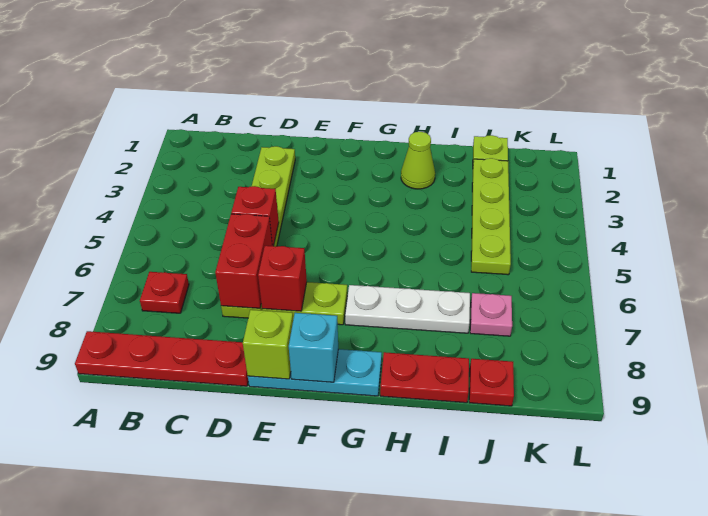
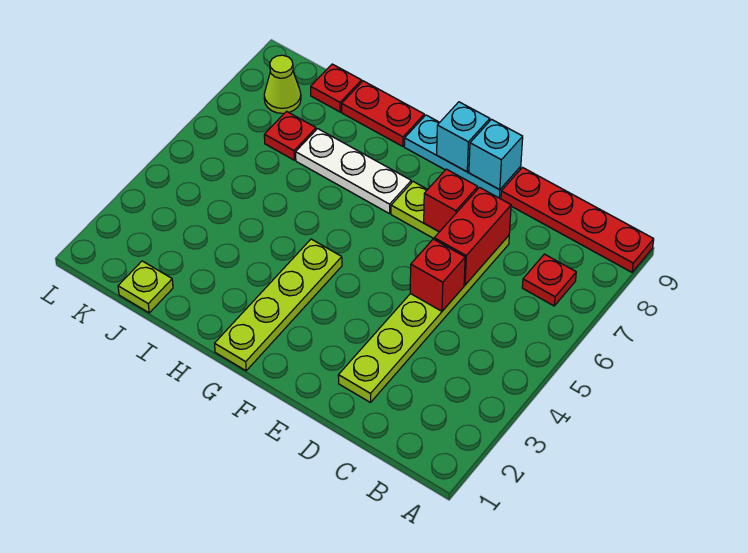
lime 1x1 brick [243,310,293,379] -> cyan 1x1 brick [469,119,523,190]
lime 1x1 cone [401,132,435,189] -> lime 1x1 cone moved to [264,55,301,113]
lime 1x4 plate [471,158,511,275] -> lime 1x4 plate moved to [215,239,342,371]
pink 1x1 plate [470,293,512,336] -> red 1x1 plate [264,111,316,160]

